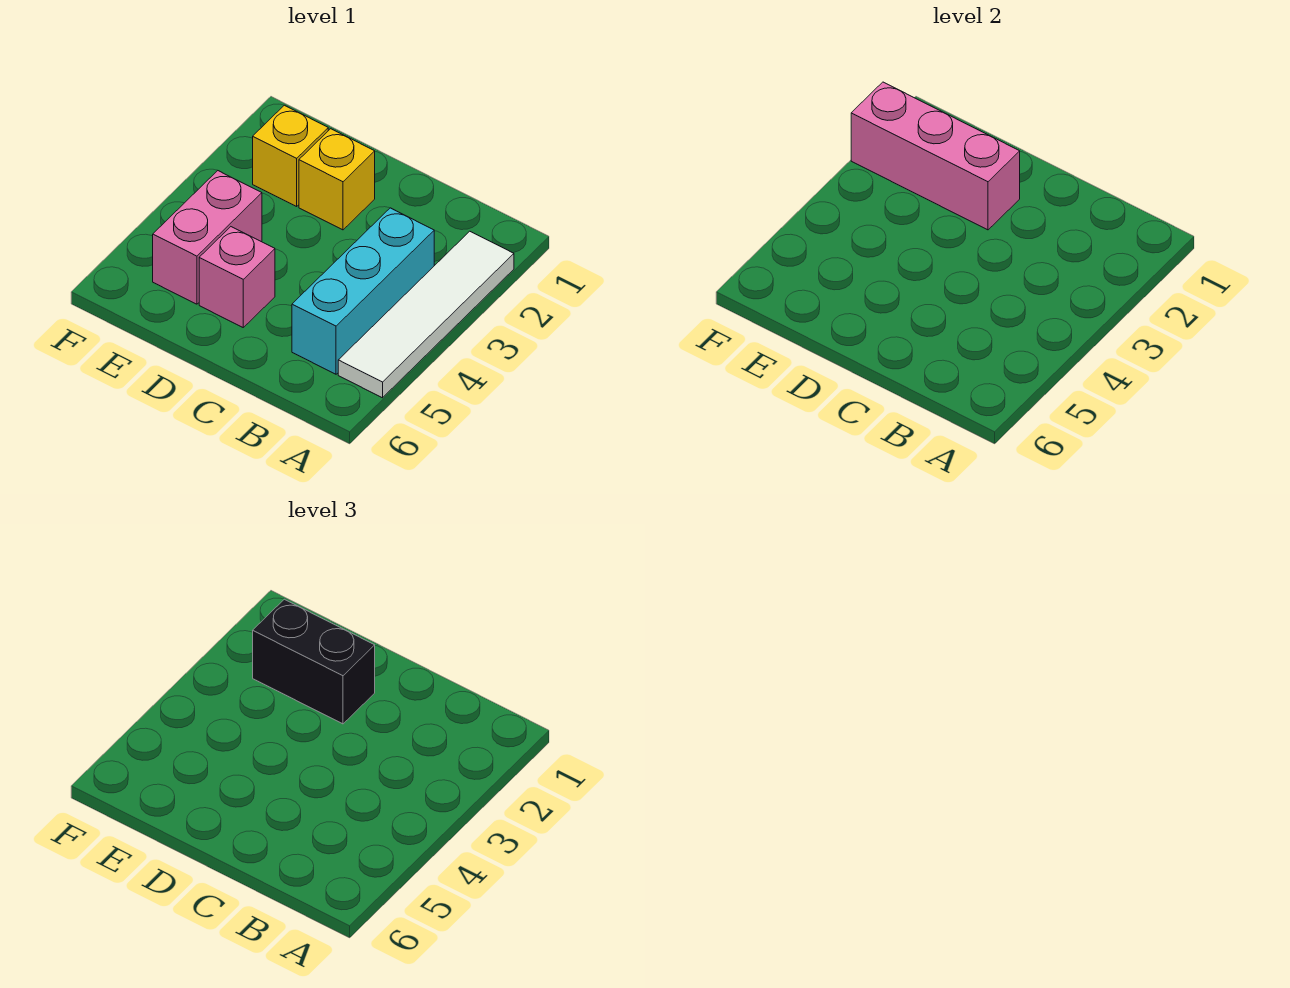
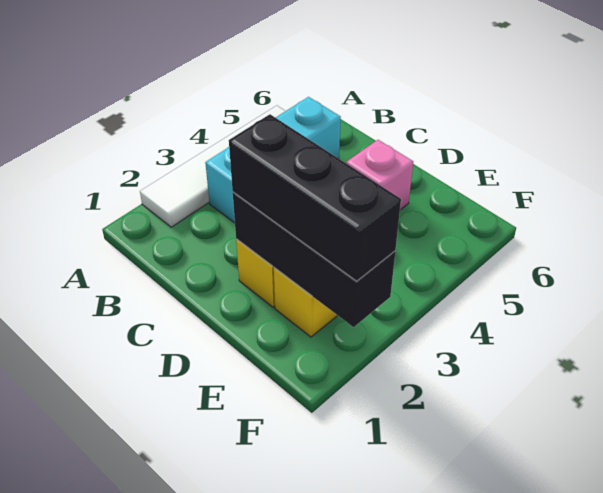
pink 1x3 brick [851,82,1020,230] -> black 1x3 brick [233,192,395,327]
black 1x2 brick [253,599,375,724] -> black 1x3 brick [229,114,401,281]
pink 1x2 brick [153,171,262,304] -> none

